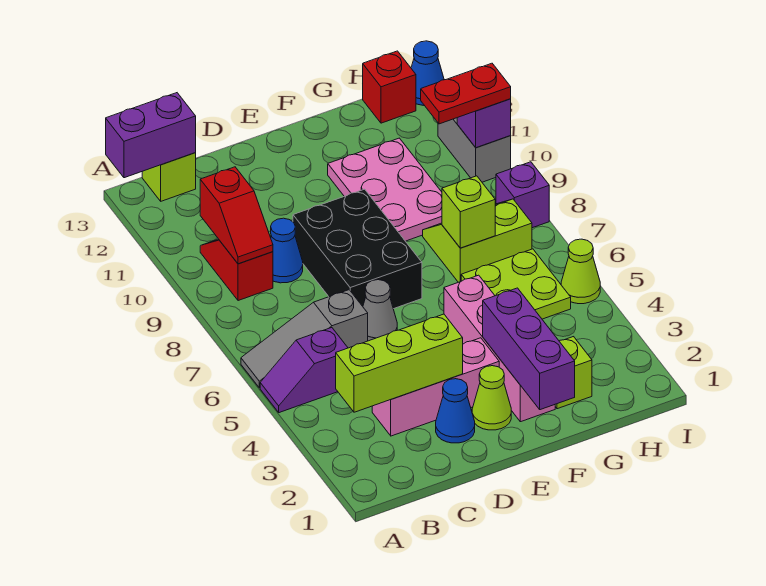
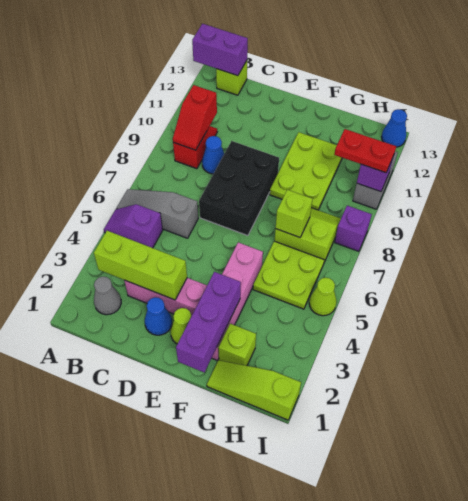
grey 1x1 cone [363,280,397,341] -> grey 1x1 cone moved to [94,277,121,315]
pink 2x3 plate [328,138,442,241] -> lime 2x3 plate [270,132,342,210]
none -> lime 1x3 slope [207,360,301,420]
red 1x1 brick [363,51,416,123] -> none

